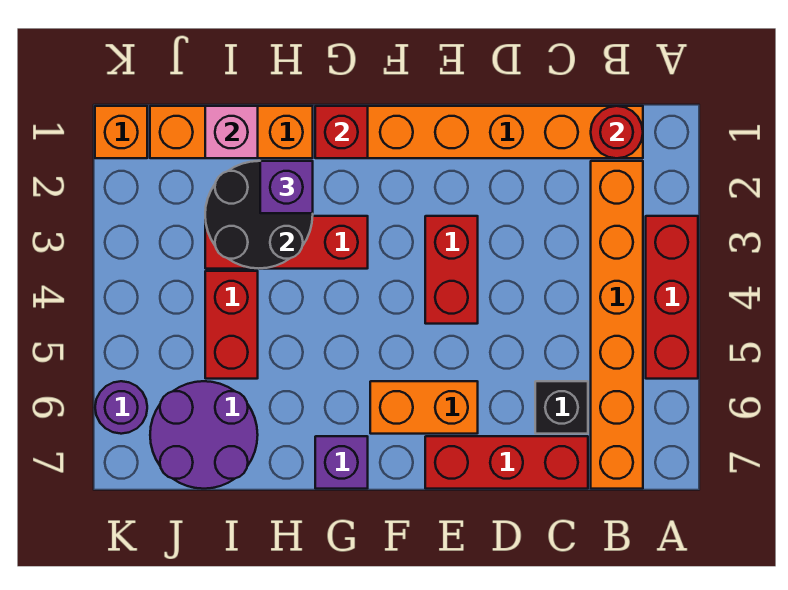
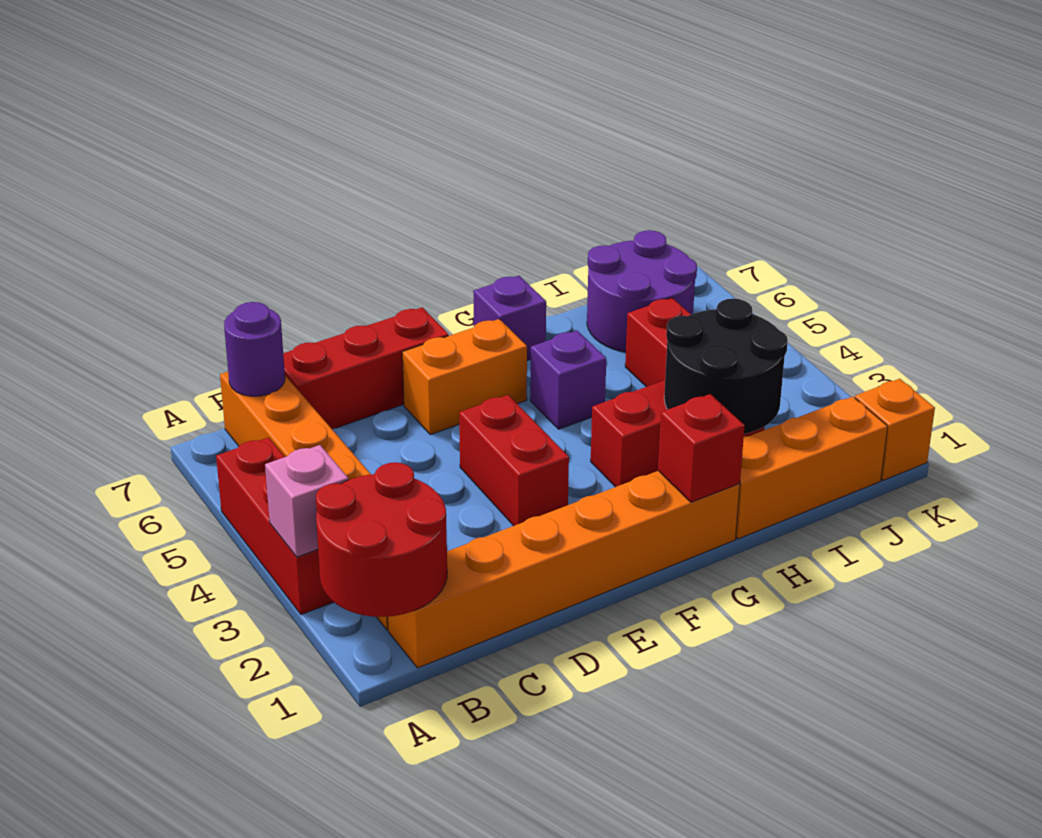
red 1x1 round brick [591,106,643,158] -> red 2x2 round brick [316,462,447,617]
black 1x1 brick [535,381,588,434] -> none
purple 1x1 brick [260,161,313,213] -> purple 1x1 brick moved to [530,331,606,429]
pink 1x1 brick [205,106,258,158] -> pink 1x1 brick moved to [265,445,348,557]
purple 1x1 round brick [95,381,147,434] -> purple 1x1 round brick moved to [224,302,285,396]

